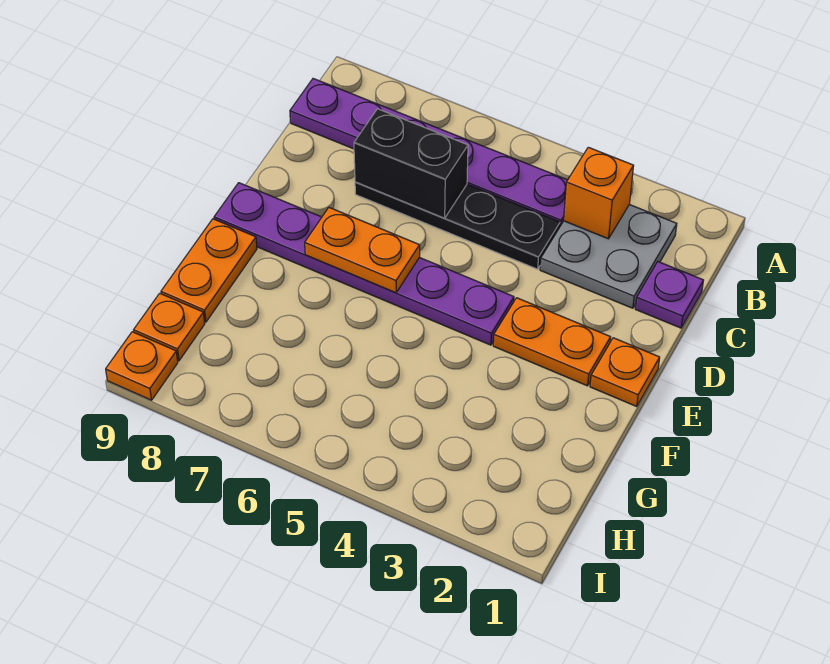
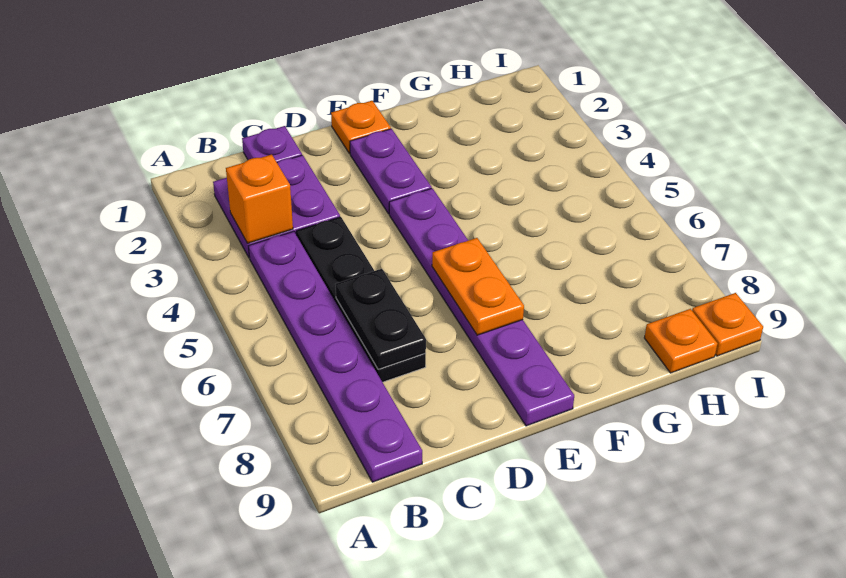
grey 2x2 plate [540,205,677,308] -> purple 2x2 plate [213,155,340,258]
black 1x2 brick [354,109,468,218] -> black 1x2 plate [336,269,426,369]
orange 1x2 plate [493,298,611,386] -> purple 1x2 plate [350,129,432,214]
orange 1x2 plate [161,219,257,322] -> none

